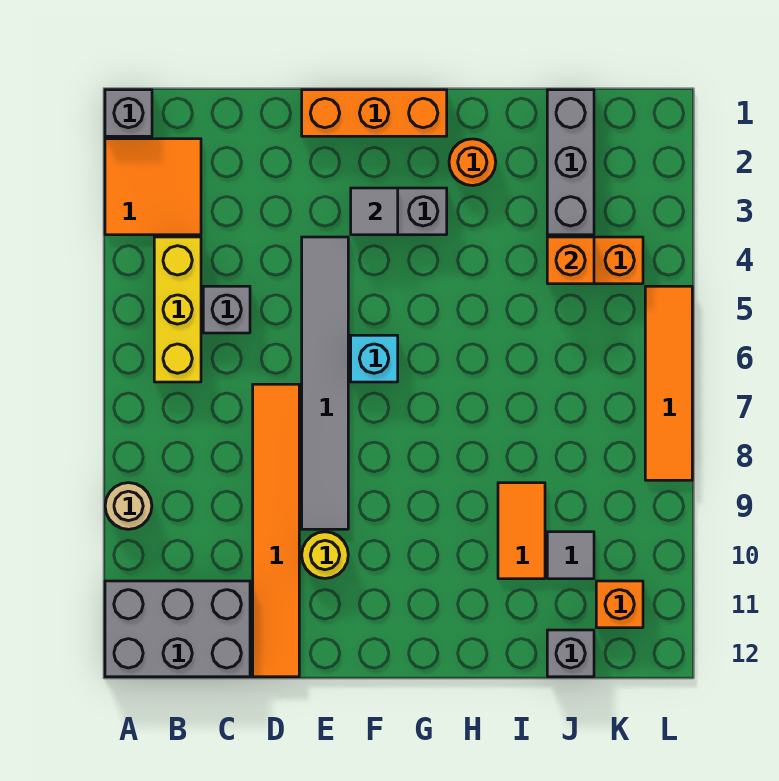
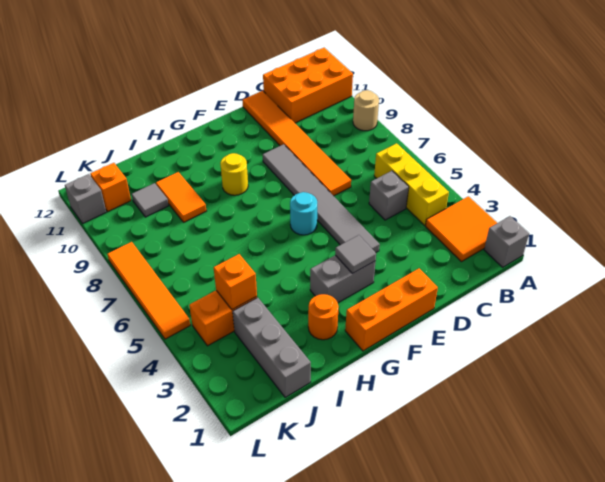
grey 2x3 brick [105,581,250,677] -> orange 2x3 brick [263,48,353,123]
yellow 1x1 round brick [302,532,348,578] -> yellow 1x1 round brick moved to [220,153,248,195]
cyan 1x1 brick [351,335,398,382] -> cyan 1x1 round brick [290,192,317,235]
grey 1x1 brick [547,630,594,677] -> grey 1x1 brick moved to [65,174,106,224]

